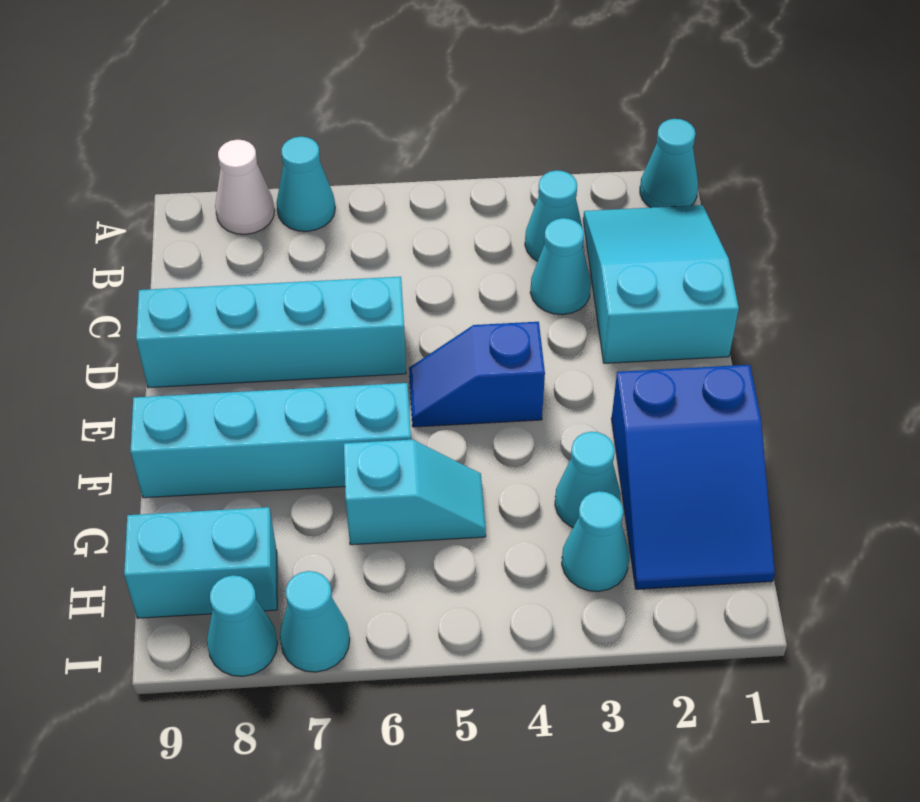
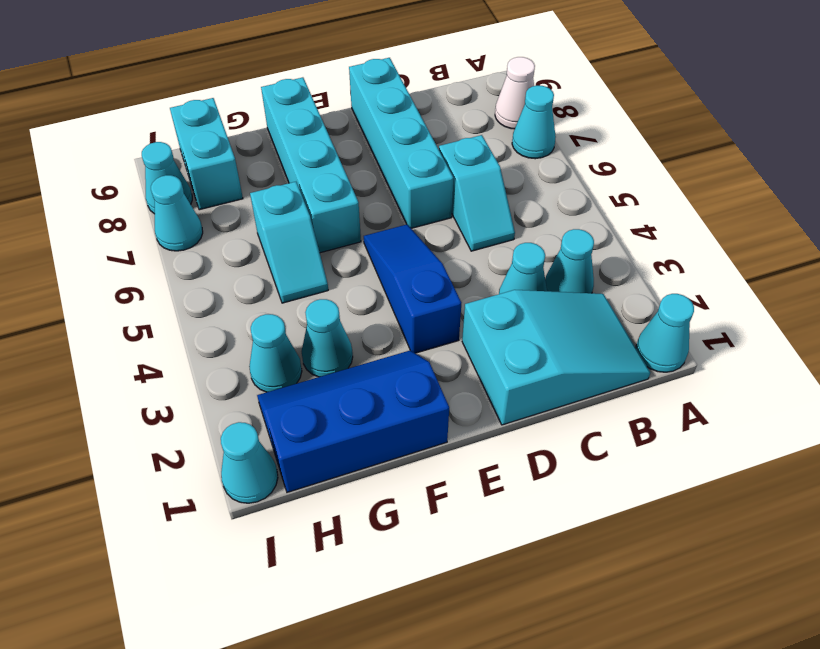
none -> cyan 1x2 slope [439,135,515,251]
blue 1x2 slope [409,322,545,427] -> blue 1x3 slope [364,224,461,353]
blue 2x3 slope [611,365,775,589] -> blue 2x3 slope turned to [257,350,449,492]
none -> cyan 1x1 cone [221,422,278,503]

